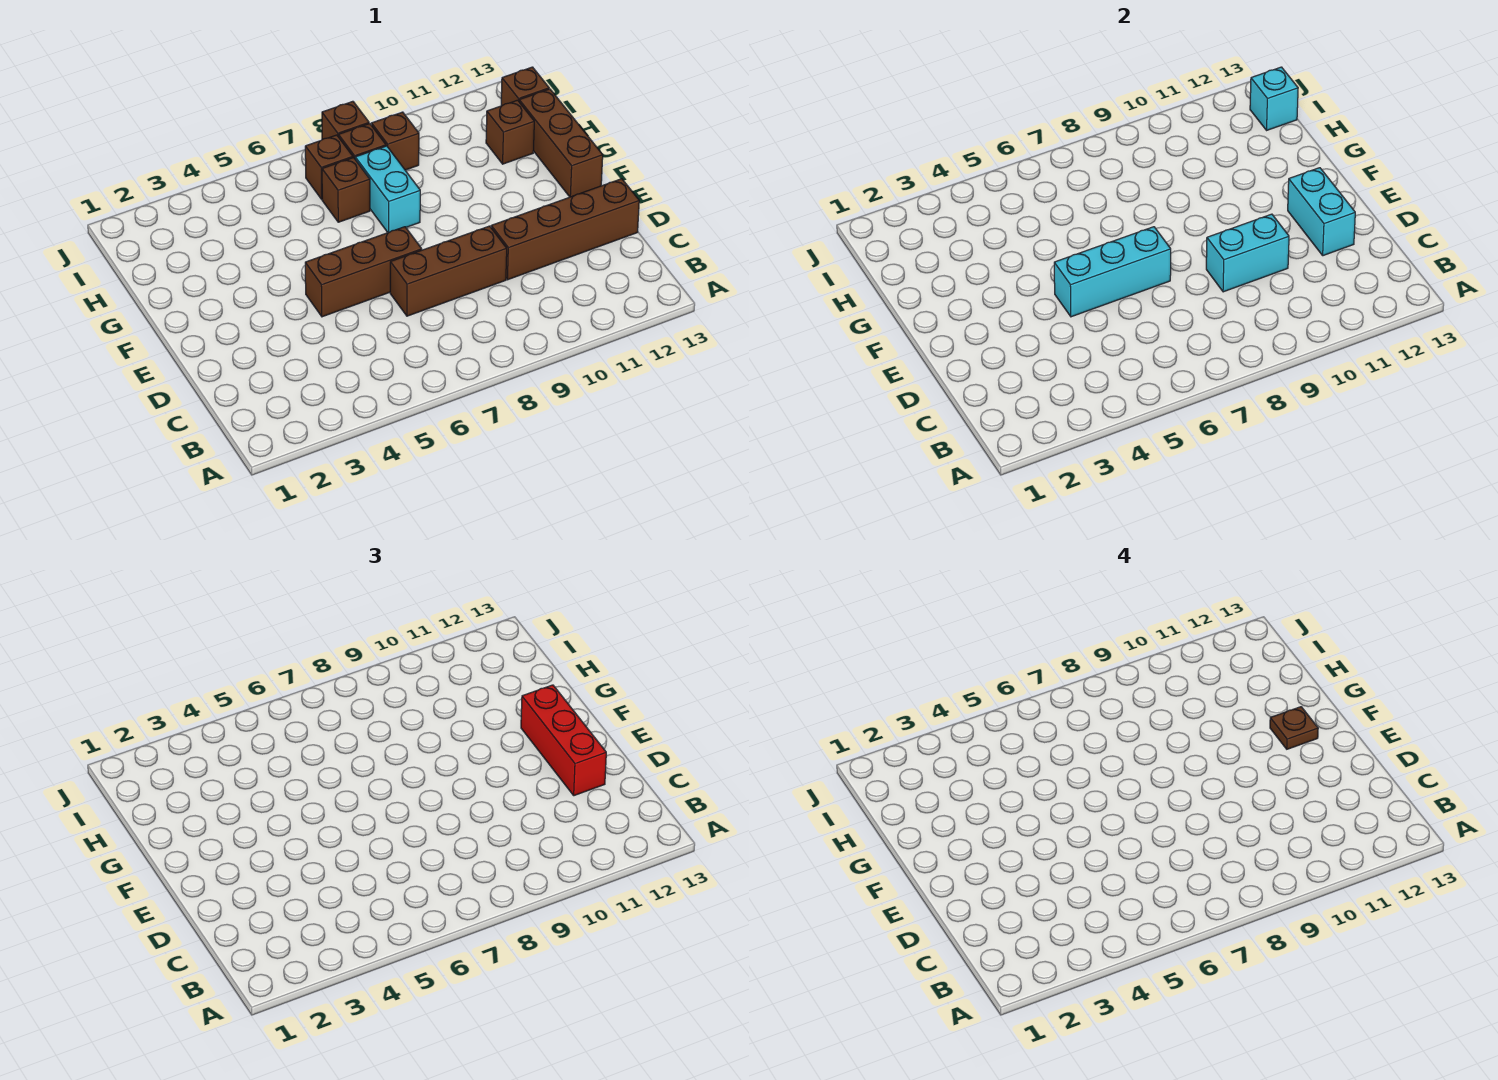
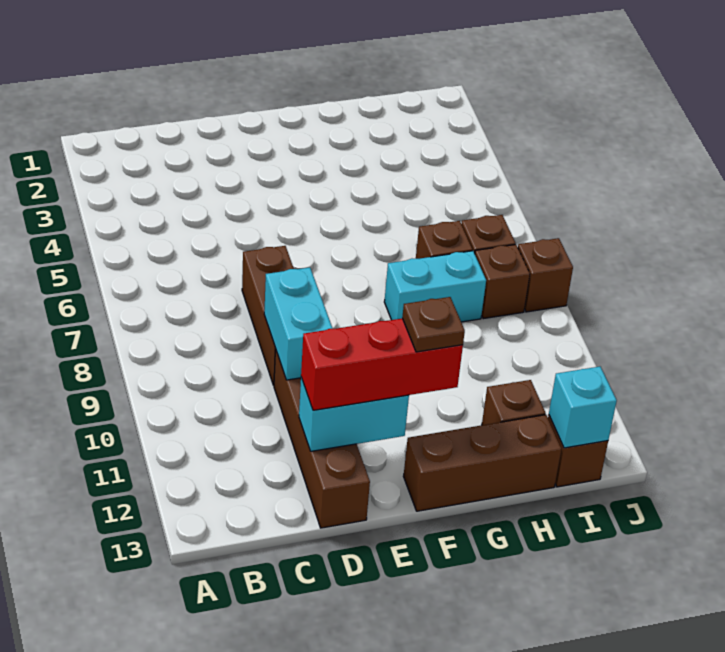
brown 1x3 brick [305,227,422,317] -> none
cyan 1x3 brick [1054,227,1171,317] -> none
brown 1x1 brick [372,112,419,170] -> none

